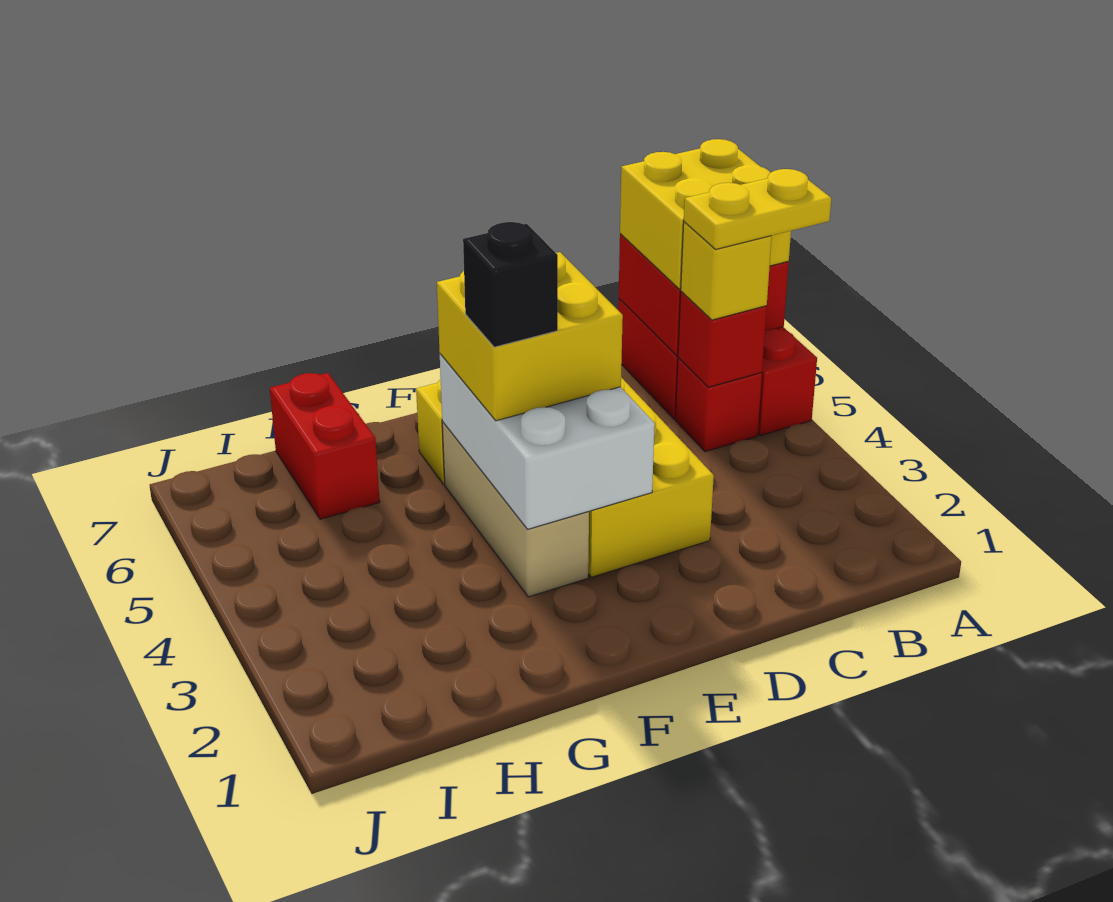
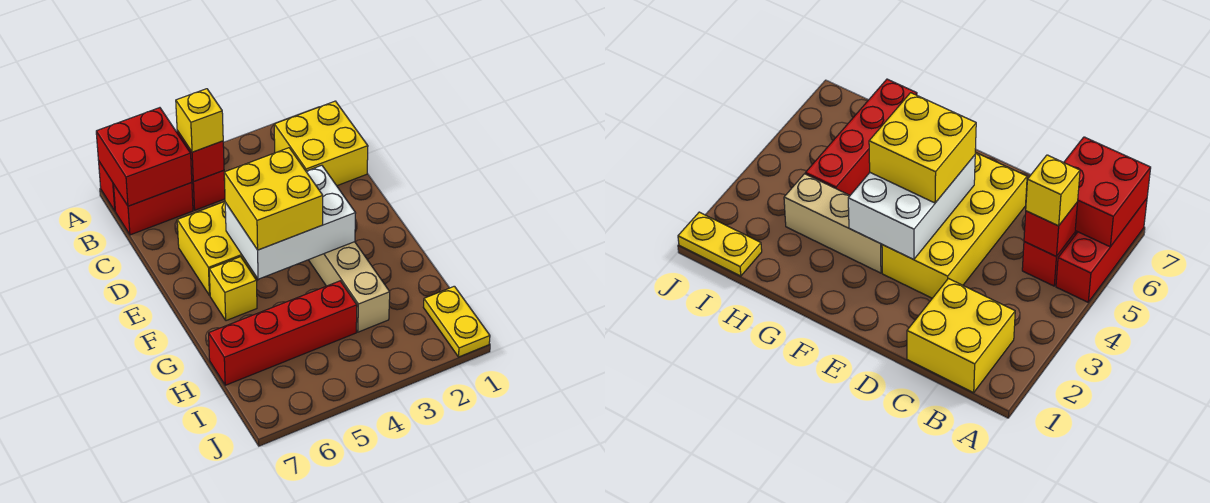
yellow 1x2 plate [684,169,831,250] -> yellow 1x2 plate moved to [423,286,490,357]
yellow 2x2 brick [620,139,791,289] -> yellow 2x2 brick moved to [274,101,368,186]
tan 1x3 brick [442,422,589,597] -> tan 1x3 brick turned to [309,242,390,332]
black 1x1 brick [463,222,558,347] -> none
red 1x2 brick [270,373,380,519] -> red 1x4 brick [209,281,357,385]

